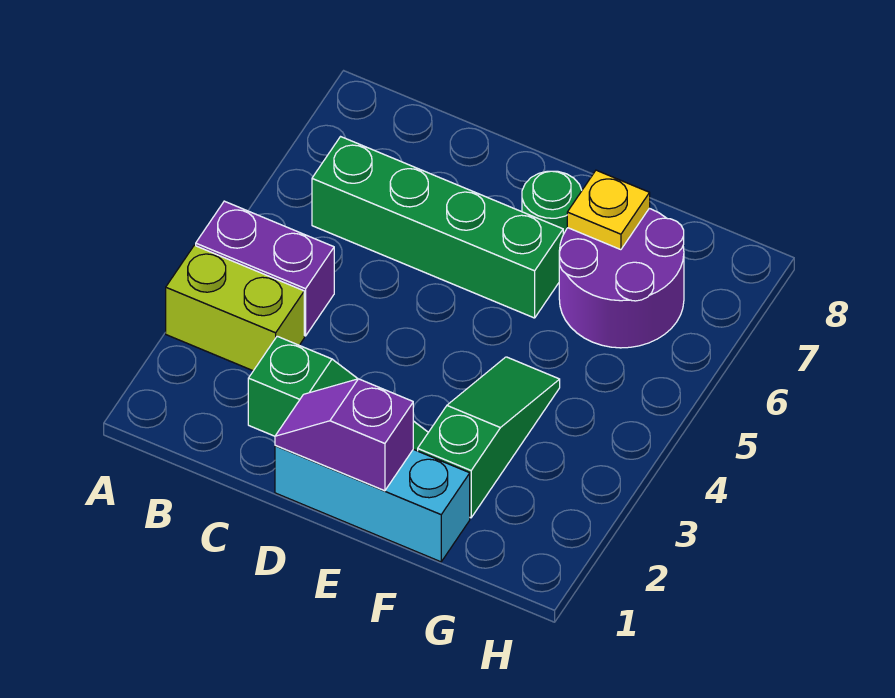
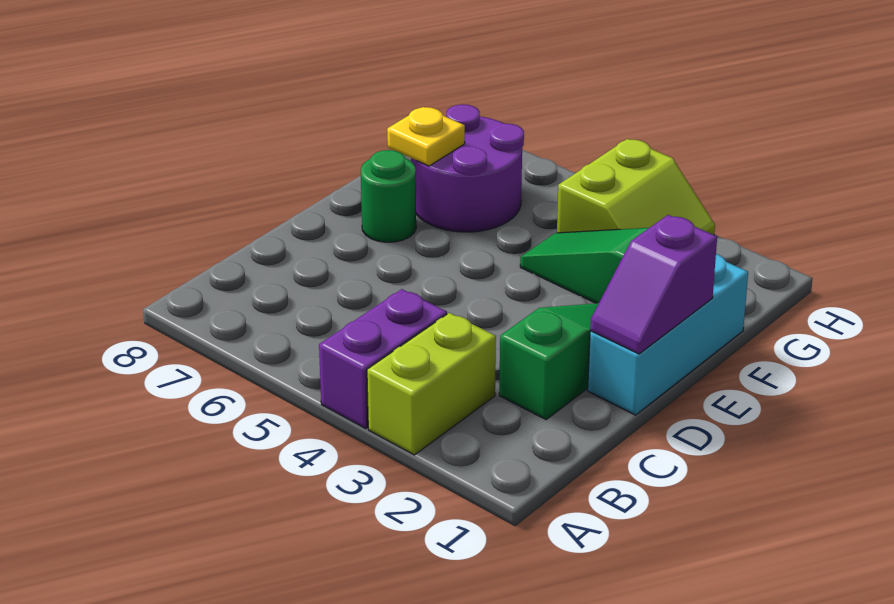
green 1x4 brick [312,137,563,318] -> none
none -> lime 2x2 slope [557,139,715,235]

